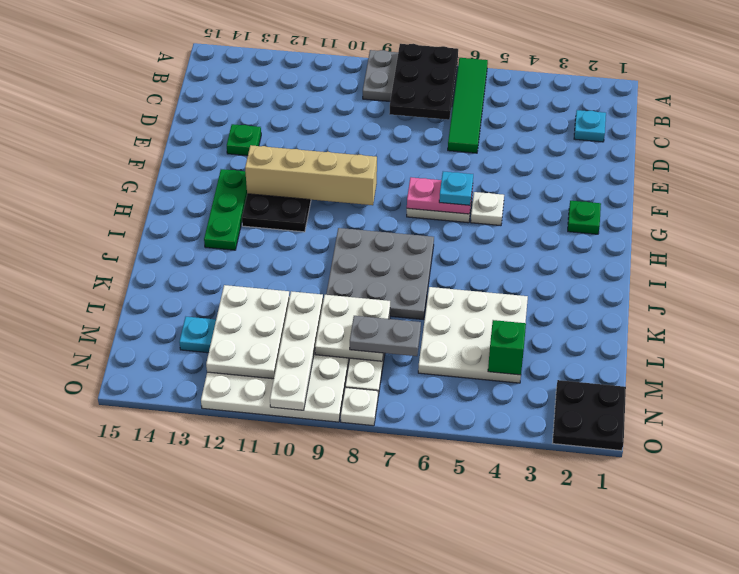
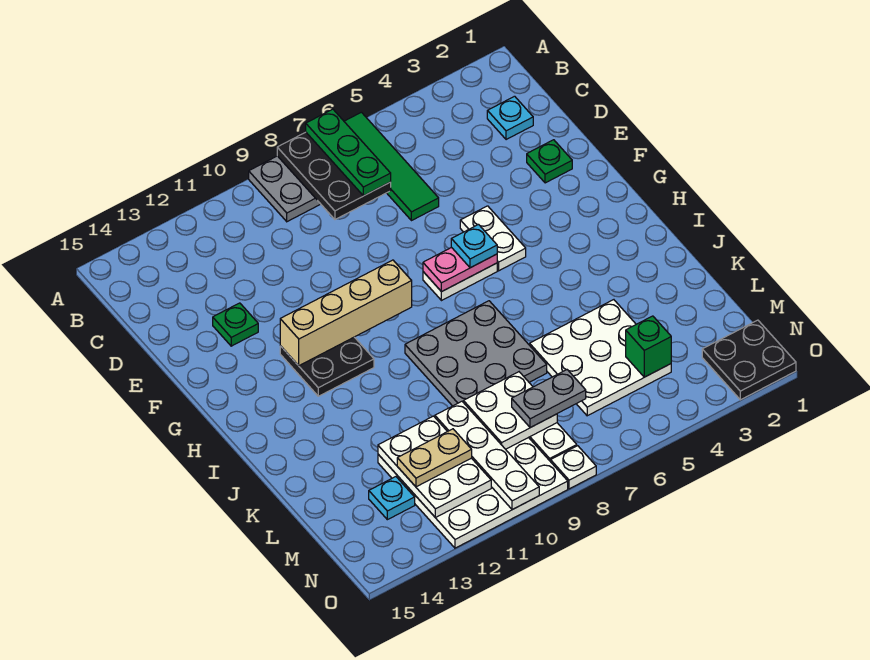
green 1x1 plate [568,201,601,234] -> green 1x1 plate moved to [527,140,572,183]
white 1x1 plate [471,192,504,226] -> white 1x2 plate [460,206,526,271]
green 1x3 plate [204,169,247,250] -> green 1x3 plate moved to [306,109,391,196]
none -> tan 1x2 plate [397,429,472,487]

